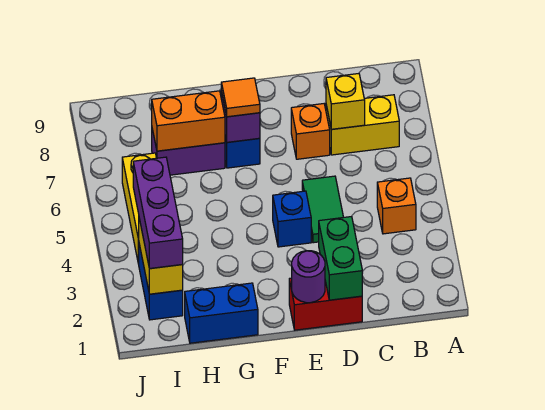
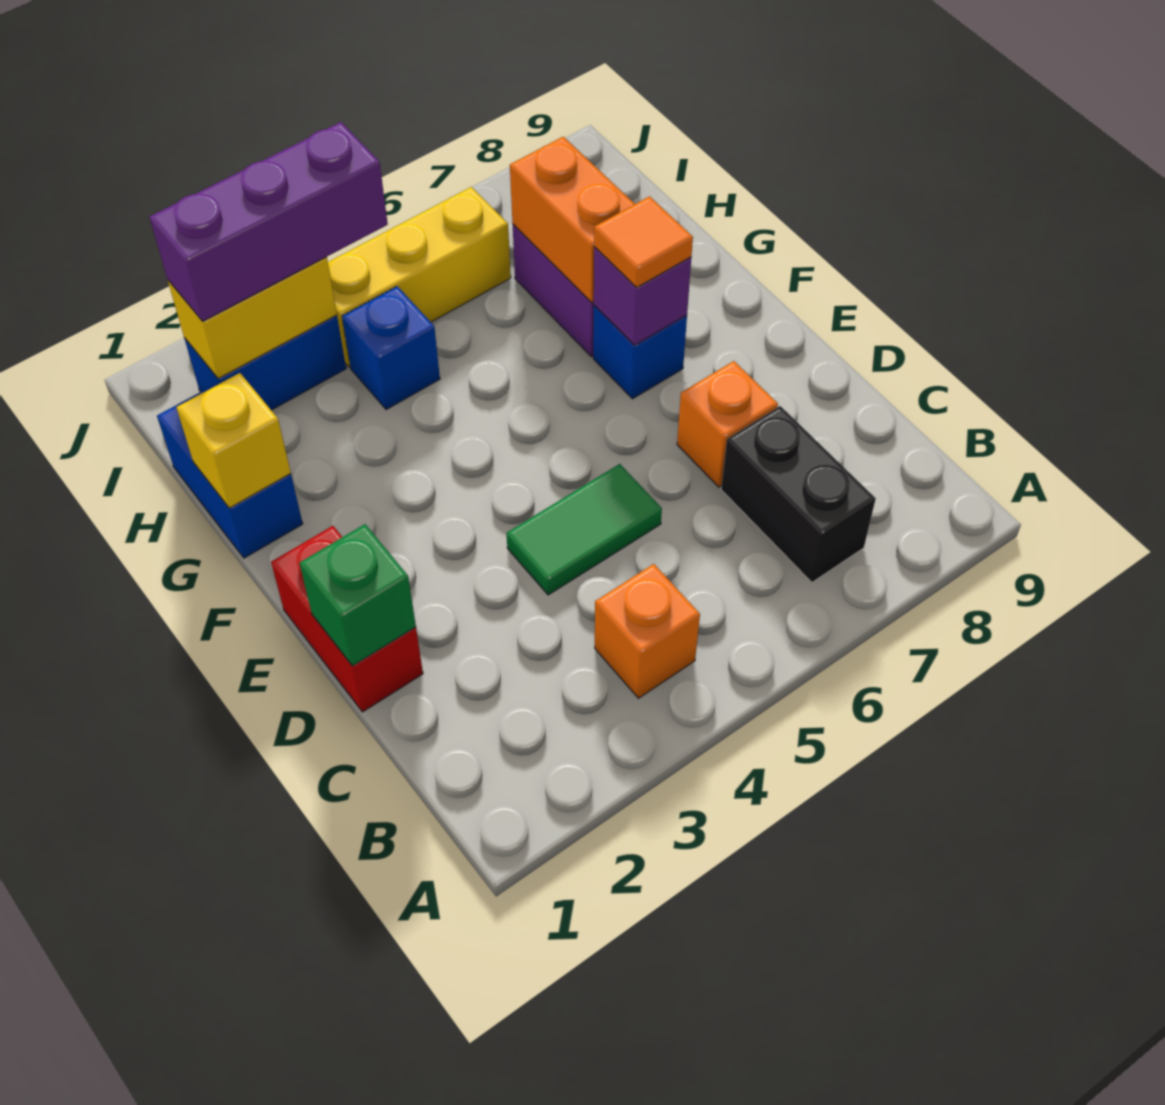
yellow 1x2 brick [326,95,399,155] -> black 1x2 brick [721,406,876,582]
yellow 1x1 brick [326,74,365,129] -> yellow 1x1 brick moved to [176,373,291,508]
green 1x2 brick [319,217,362,300] -> green 1x1 brick [299,524,416,666]
purple 1x1 round brick [292,251,325,303] -> none
blue 1x1 brick [273,191,311,247] -> blue 1x1 brick moved to [342,286,440,410]

